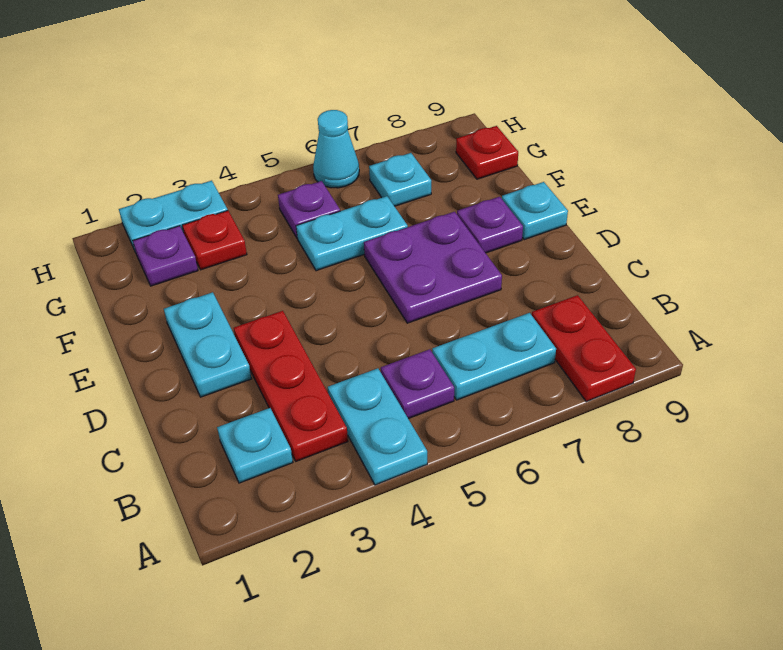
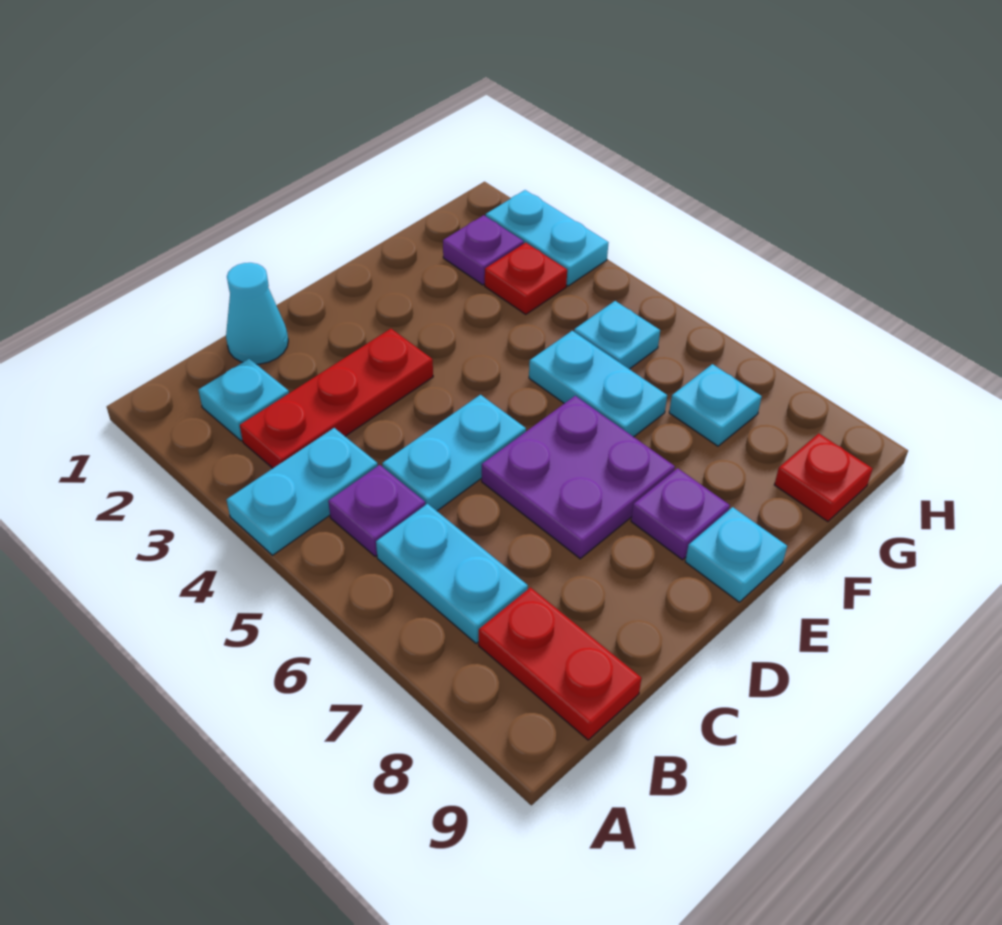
red 1x2 plate [532,295,636,401] -> red 1x2 plate turned to [479,588,642,740]
cyan 1x2 plate [164,292,252,397] -> cyan 1x2 plate moved to [382,395,526,511]
purple 1x1 plate [278,181,340,238] -> cyan 1x1 plate [574,301,660,369]
cyan 1x1 cone [313,110,359,188] -> cyan 1x1 cone moved to [226,263,288,364]

